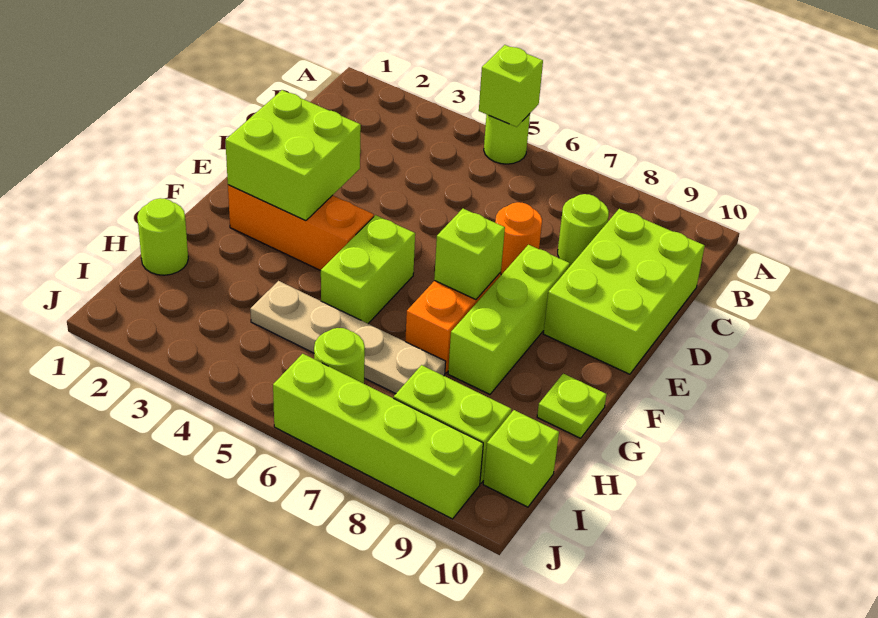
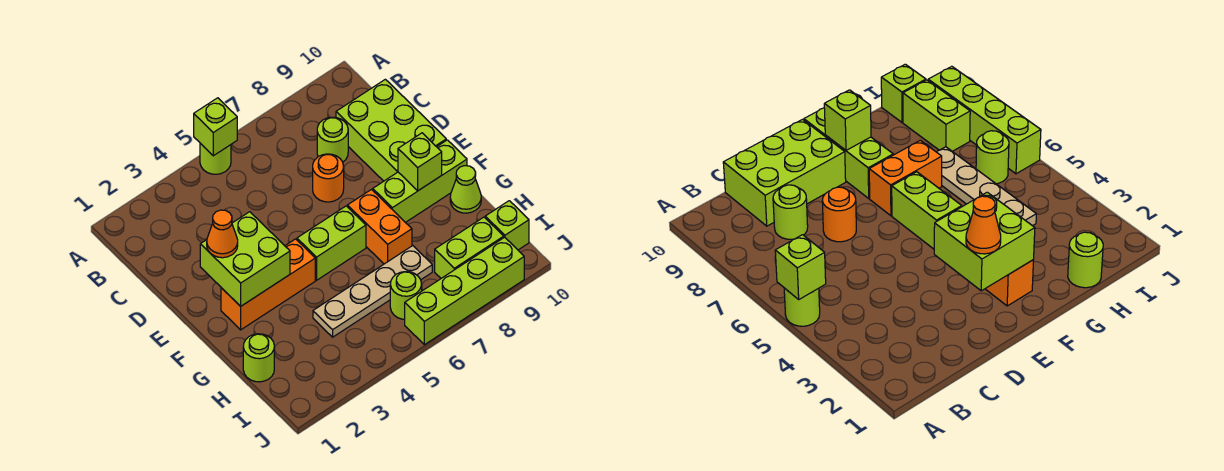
none -> orange 1x1 cone [207,210,238,258]
lime 1x3 brick [448,245,570,394] -> lime 1x3 brick turned to [373,140,467,223]
lime 1x2 brick [321,215,415,324] -> lime 1x2 brick turned to [297,206,366,280]
lime 1x1 brick [434,208,505,300] -> lime 1x1 brick moved to [398,133,442,191]
lime 1x1 plate [537,374,607,438] -> lime 1x1 cone [450,166,481,213]

